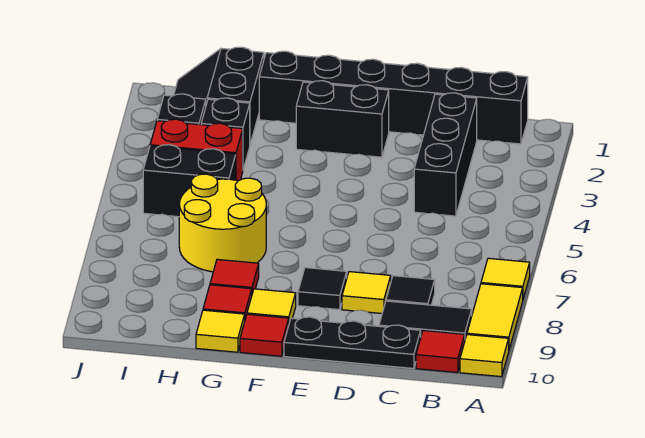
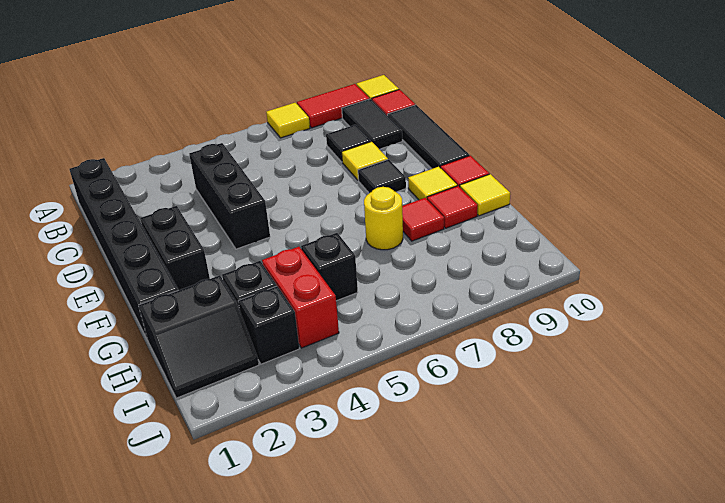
yellow 1x2 tile [467,284,523,349] -> red 1x2 tile [297,84,370,128]
black 1x3 brick [414,93,477,216] -> black 1x3 brick turned to [189,143,270,249]
black 1x3 plate [284,317,421,369] -> black 1x3 tile [388,105,469,169]
yellow 2x2 round brick [179,174,266,272] -> yellow 1x1 round brick [364,187,403,250]
black 1x2 brick [143,145,236,217] -> black 1x1 brick [301,233,358,301]

